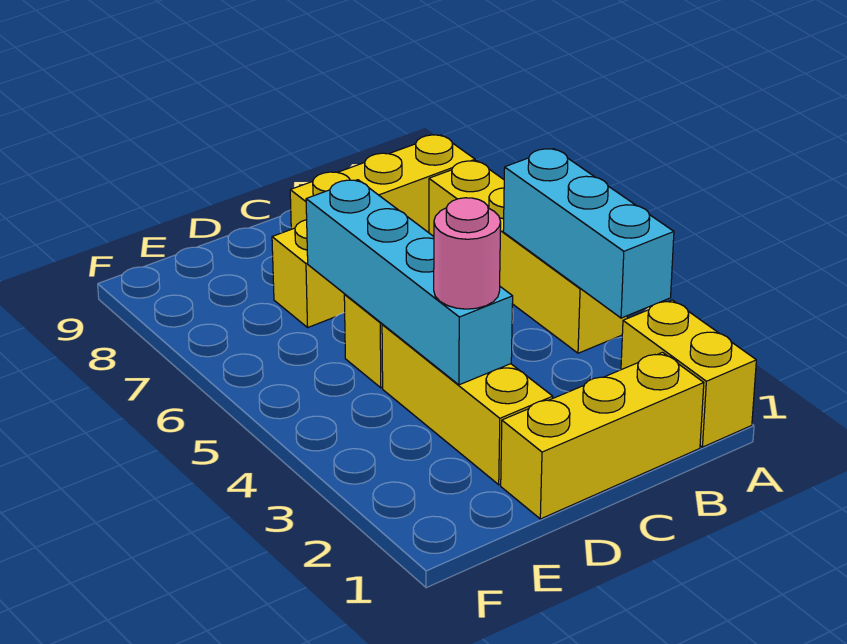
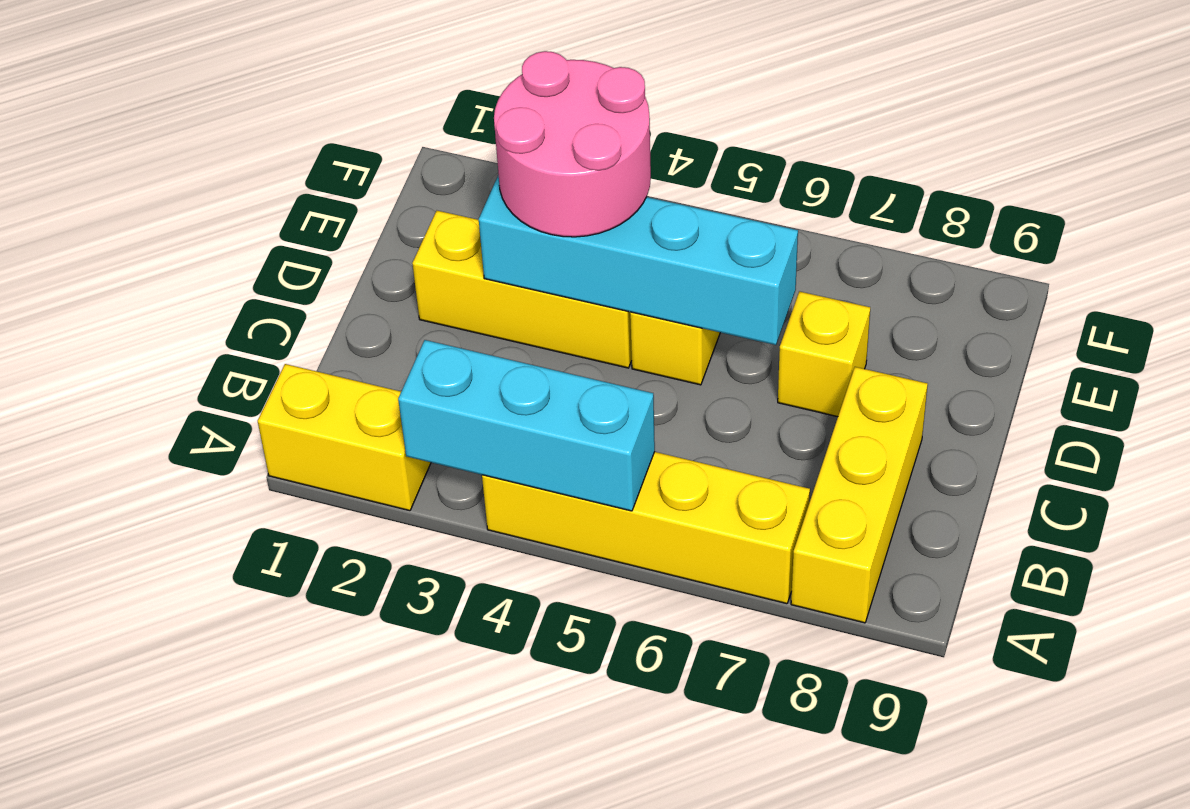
yellow 1x3 brick [501,352,704,519] -> none
pink 1x1 round brick [434,198,501,309] -> pink 2x2 round brick [494,51,651,237]

